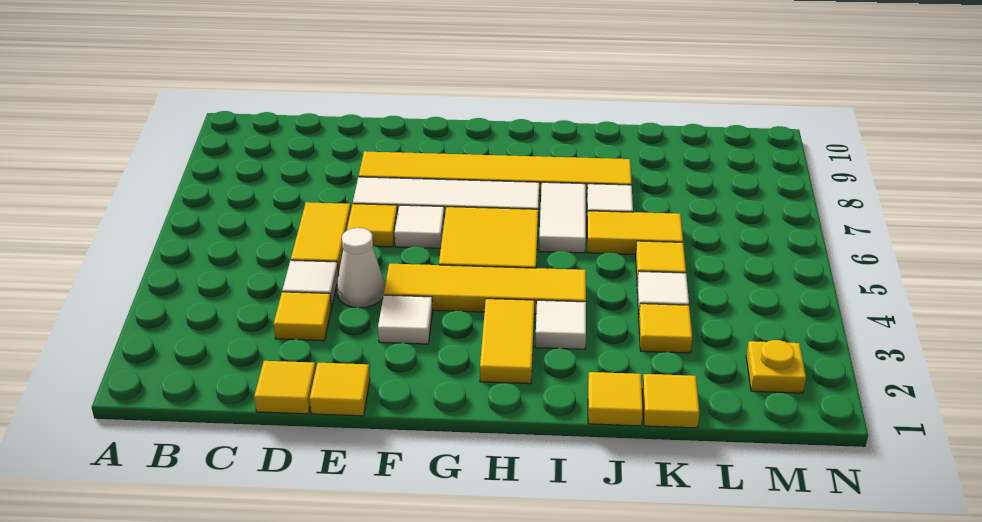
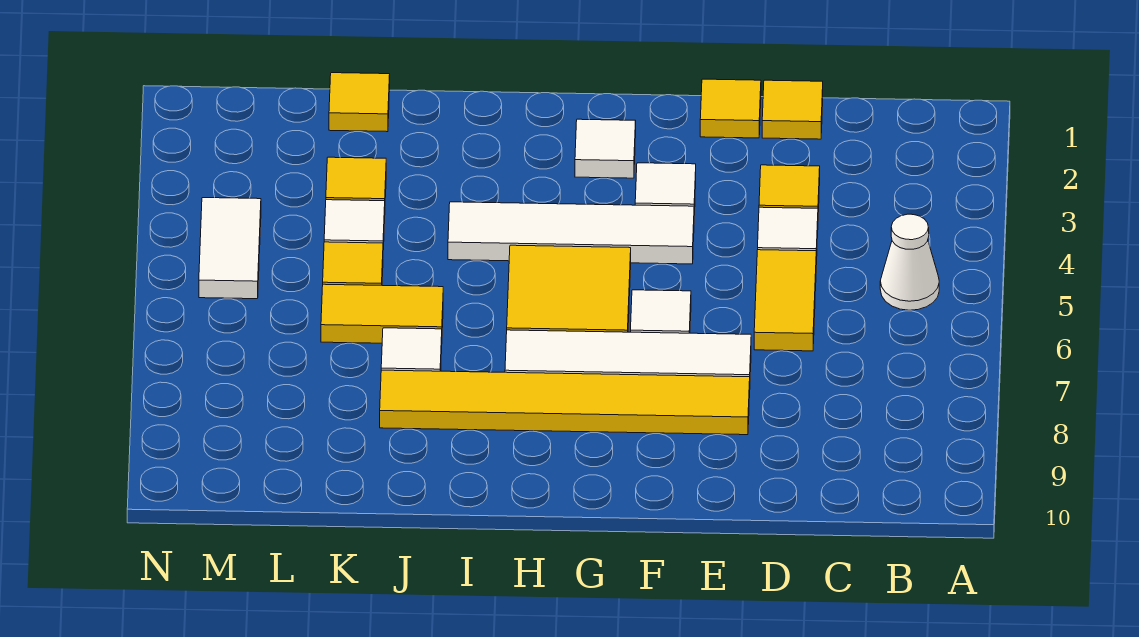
white 1x1 cone [337,228,385,308] -> white 1x1 cone moved to [880,214,939,310]
yellow 1x1 tile [347,204,398,247] -> none
yellow 1x4 tile [384,264,586,314] -> white 1x4 tile [448,202,694,264]
yellow 1x2 tile [480,299,535,384] -> none
white 1x1 tile [535,300,586,349] -> white 1x1 tile moved to [575,119,636,178]
white 1x2 tile [539,182,586,253] -> white 1x2 tile moved to [199,198,261,299]
yellow 1x1 tile [588,372,643,426] -> none
yellow 1x1 plate [746,340,806,393] -> none

